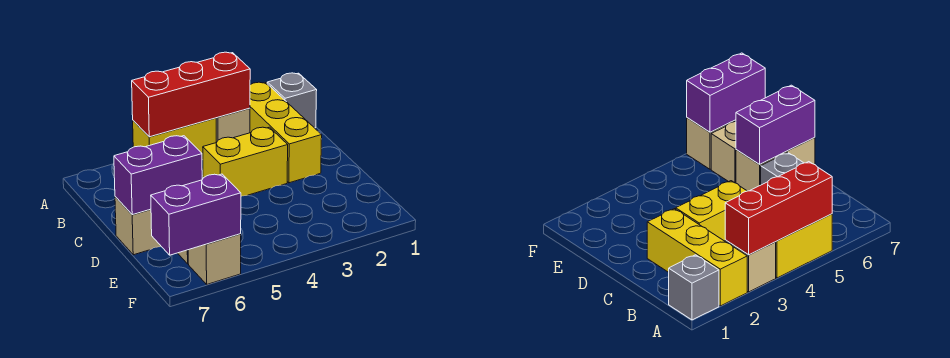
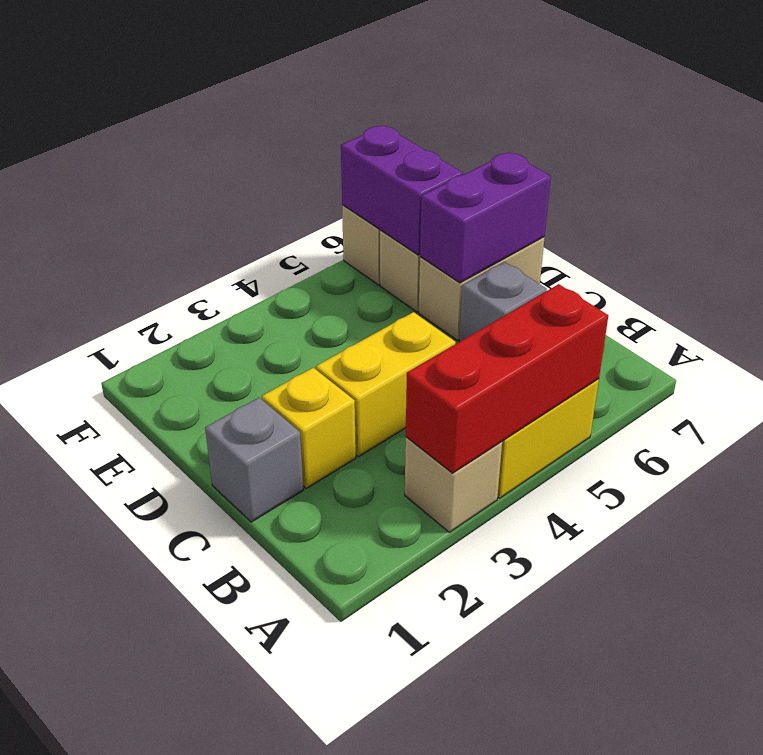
grey 1x1 brick [267,73,317,128] -> grey 1x1 brick moved to [205,398,303,522]
yellow 1x3 brick [250,82,322,183] -> yellow 1x1 brick [262,368,356,489]
purple 1x2 brick [151,174,241,255] -> purple 1x2 brick turned to [341,126,463,255]

